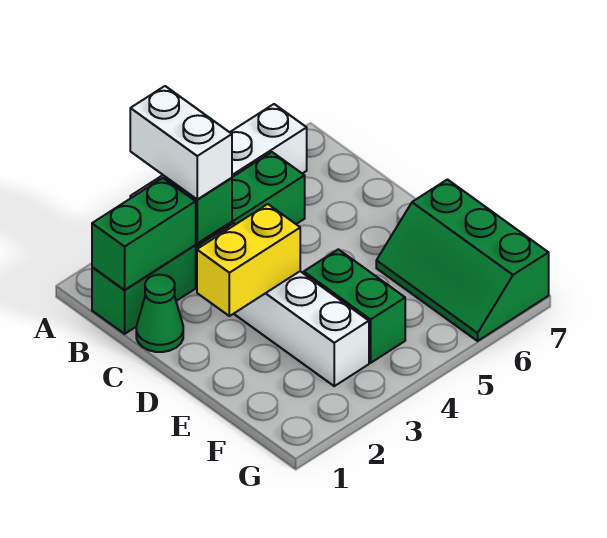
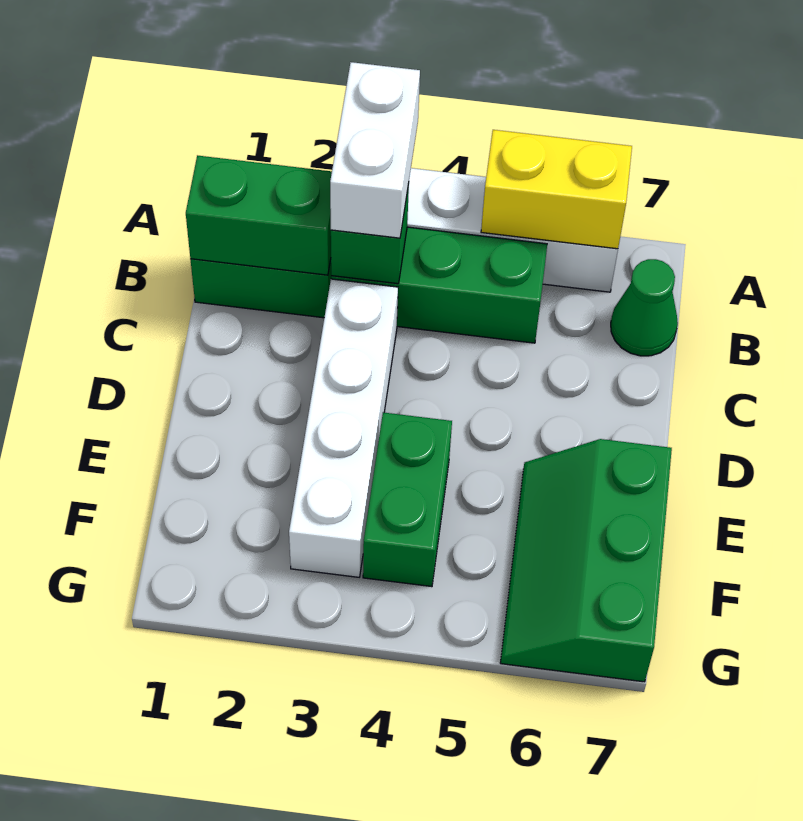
green 1x1 cone [136,275,183,352] -> green 1x1 cone moved to [611,259,678,356]
yellow 1x2 brick [197,204,300,316] -> yellow 1x2 brick moved to [481,130,632,249]

